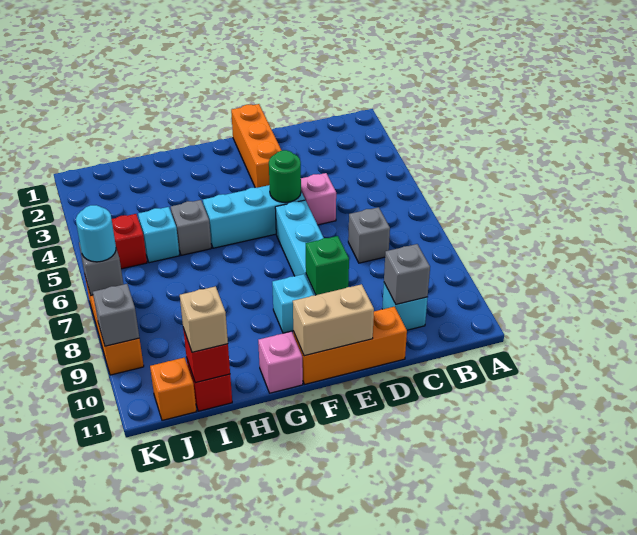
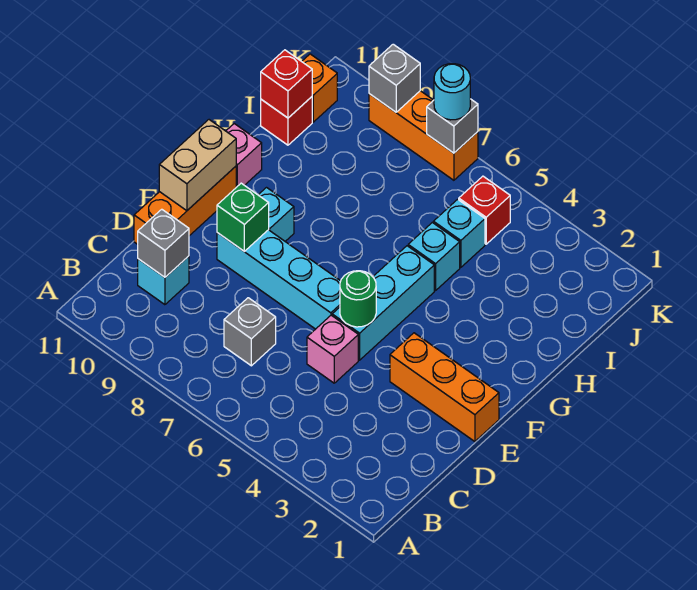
grey 1x1 brick [171,200,211,255] -> cyan 1x1 brick [408,223,460,291]
tan 1x1 brick [180,286,228,352] -> none

